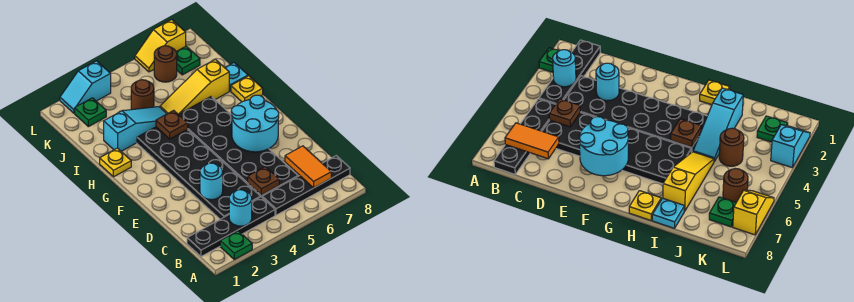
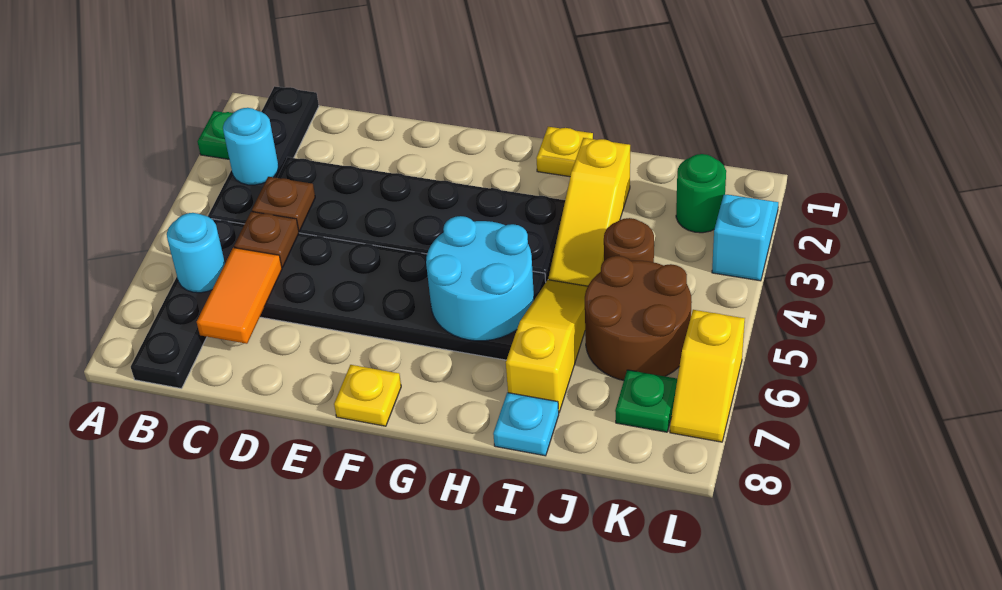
orange 1x2 tile [285,146,331,188] -> orange 1x2 tile turned to [197,248,282,344]
cyan 1x1 round brick [200,163,223,200] -> cyan 1x1 round brick moved to [167,213,225,293]
cyan 2x2 round brick [231,95,279,152] -> cyan 2x2 round brick moved to [426,216,534,341]
brown 1x1 plate [156,110,188,139] -> brown 1x1 plate moved to [252,177,315,231]
yellow 1x1 plate [231,76,263,102] -> yellow 1x1 plate moved to [334,365,401,426]
cyan 1x3 slope [104,107,167,151] -> yellow 1x3 slope [548,138,630,286]
green 1x1 plate [75,98,106,127] -> green 1x1 round brick [676,154,726,233]
brown 1x1 round brick [154,46,177,82] -> brown 2x2 round brick [585,256,692,380]
yellow 1x2 slope [135,20,186,72] -> yellow 1x2 slope turned to [670,310,745,442]

